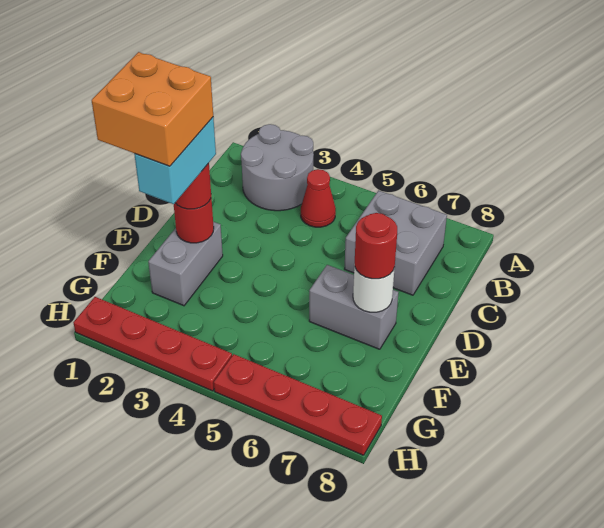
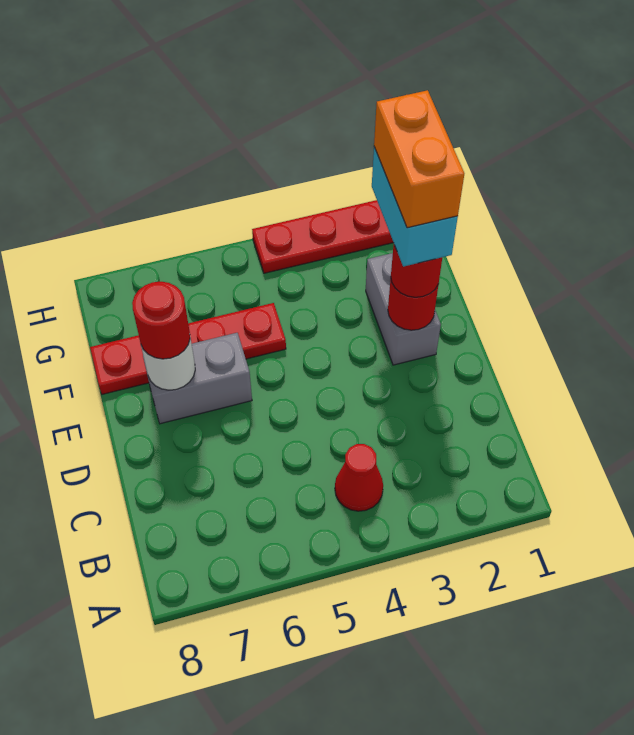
grey 2x2 round brick [241,124,314,211] -> none
grey 2x2 brick [345,190,447,295] -> none
orange 2x2 brick [92,52,213,166] -> orange 1x2 brick [374,90,464,228]
red 1x4 plate [214,354,382,455] -> red 1x4 plate moved to [90,303,286,394]

